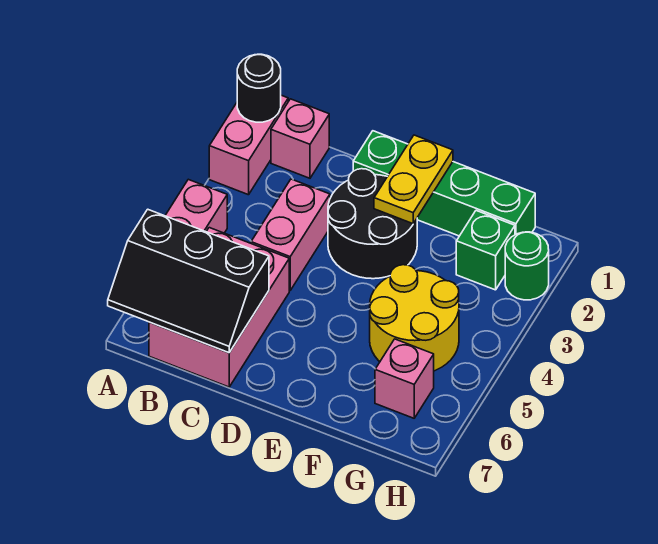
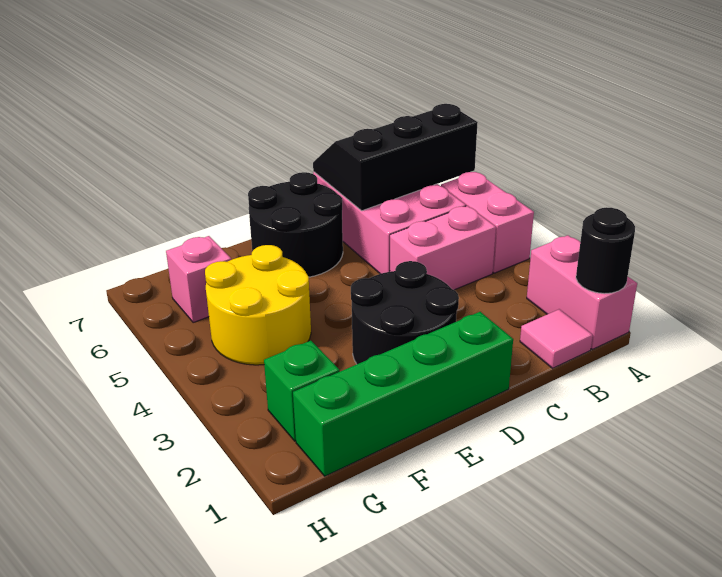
pink 1x1 brick [271,99,329,178] -> pink 1x1 tile [520,309,593,368]
pink 1x2 brick [251,179,330,291] -> pink 1x2 brick turned to [390,206,496,290]
none -> black 2x2 round brick [248,172,343,277]
yellow 1x2 plate [374,135,453,224] -> none
green 1x1 round brick [505,232,549,300] -> none

